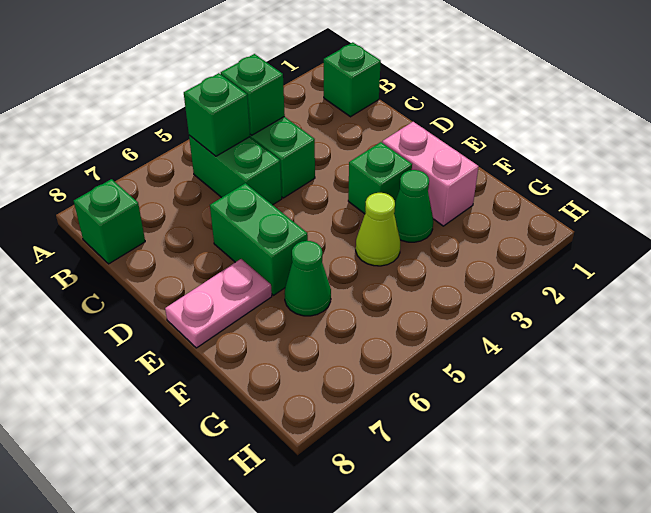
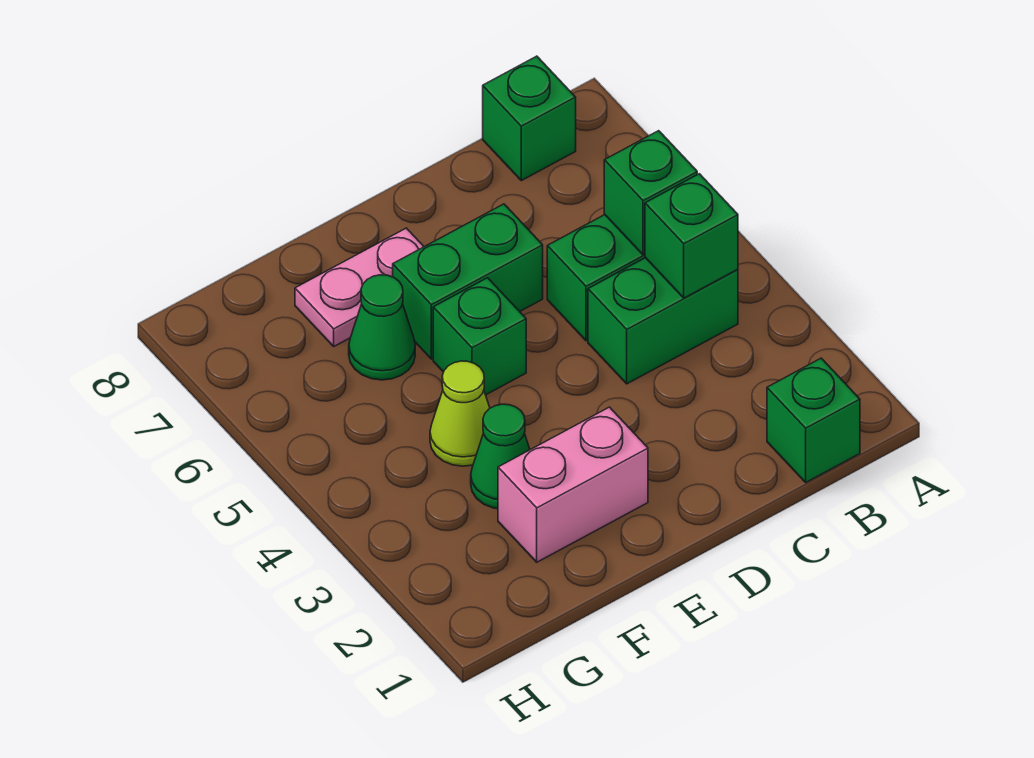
green 1x1 brick [348,142,412,214] -> green 1x1 brick moved to [433,278,526,395]
pink 1x2 plate [165,259,272,348] -> pink 1x2 plate turned to [295,228,424,346]

